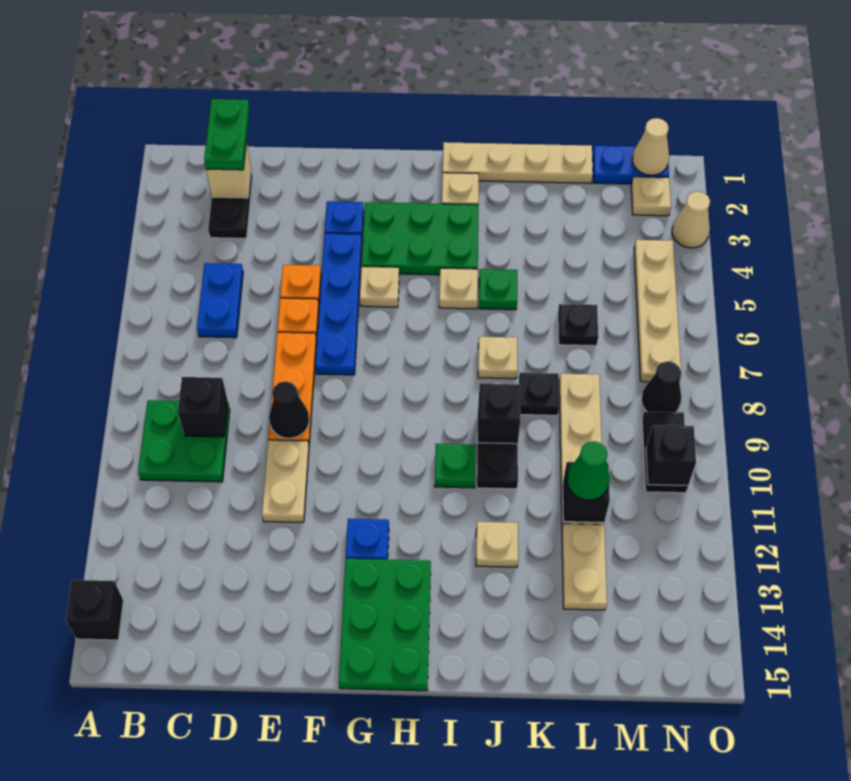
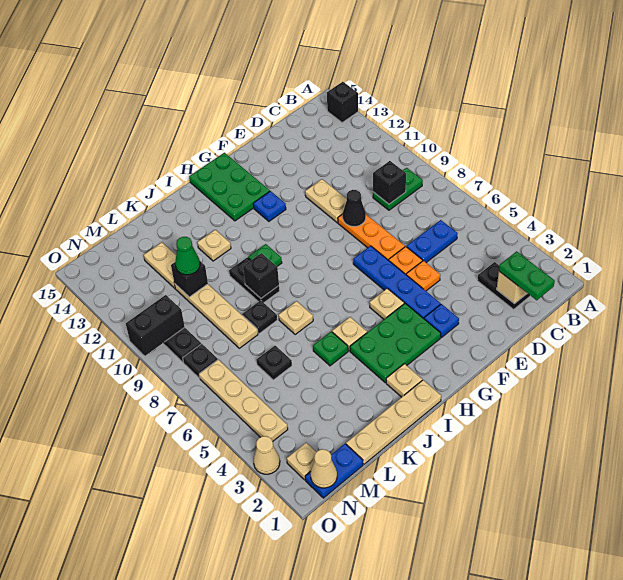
green 2x2 plate [138,400,230,482] -> green 1x2 plate [373,168,423,210]
blue 1x2 plate [197,263,243,338] -> blue 1x2 plate turned to [407,220,458,263]
black 1x1 cone [641,361,681,412] -> black 1x1 plate [183,344,218,378]
black 1x1 brick [646,425,696,485] -> black 1x2 brick [126,295,185,356]

